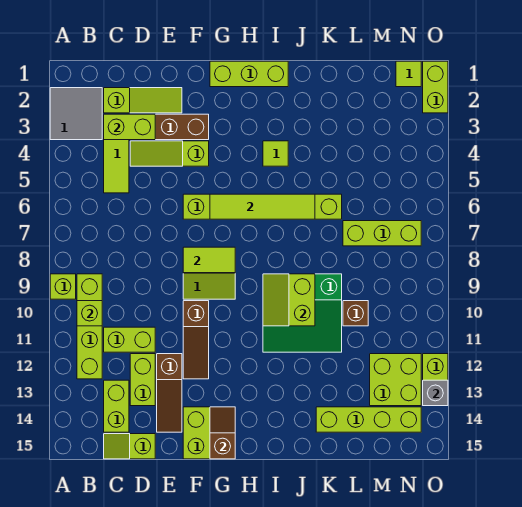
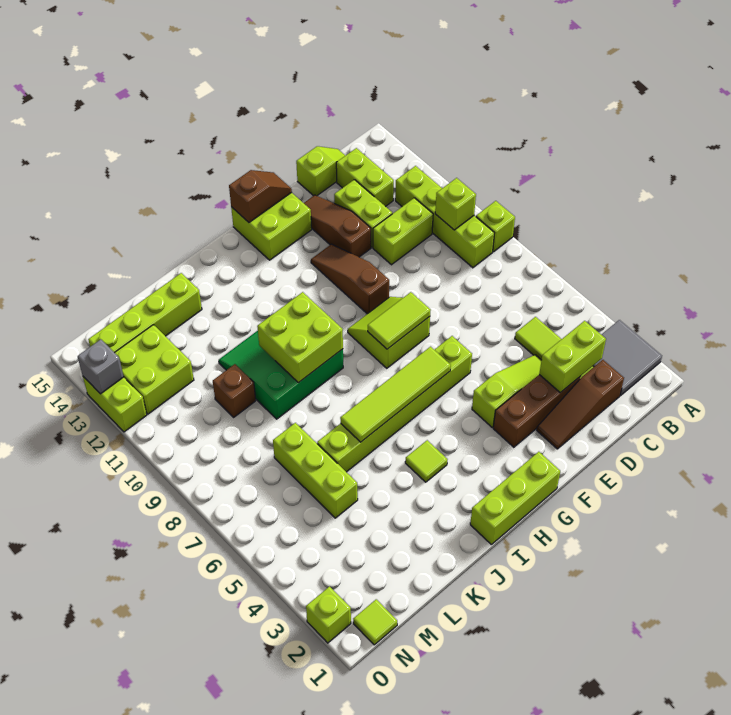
lime 1x3 slope [104,88,182,113] -> brown 1x3 slope [537,360,624,449]
brown 1x2 slope [210,407,235,459] -> brown 1x2 slope turned to [229,170,292,222]
lime 2x2 slope [263,274,315,326] -> lime 2x2 brick [257,292,343,383]
lime 1x3 brick [343,221,421,246] -> lime 1x3 brick turned to [273,423,358,518]
lime 1x2 brick [423,61,448,113] -> lime 1x1 brick [306,586,351,643]

